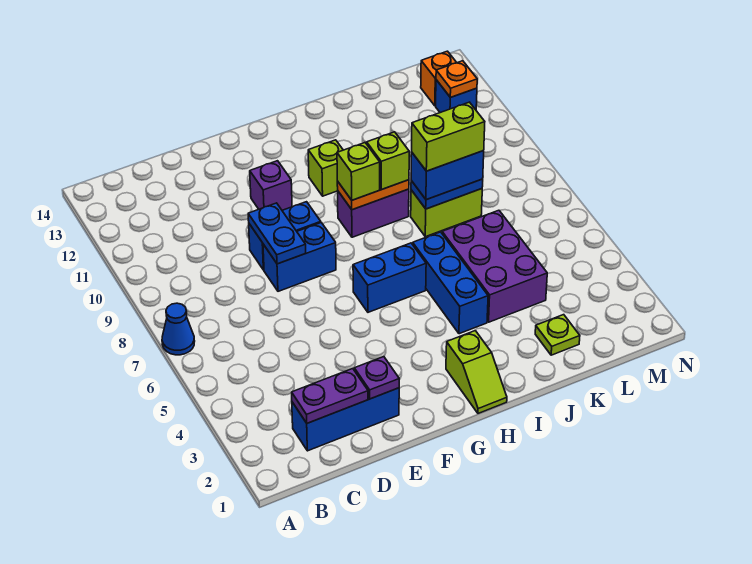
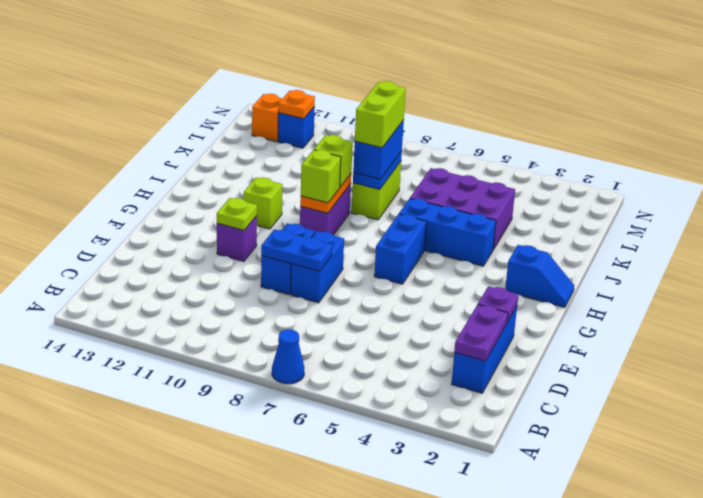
lime 1x2 slope [446,331,507,413] -> blue 1x2 slope [505,245,574,308]
lime 1x1 plate [535,315,580,355] -> lime 1x1 plate moved to [217,198,257,230]

